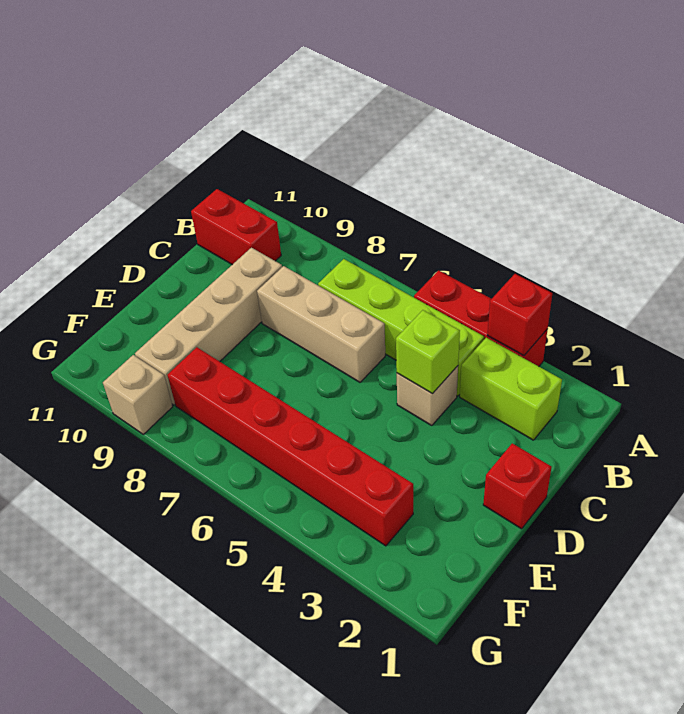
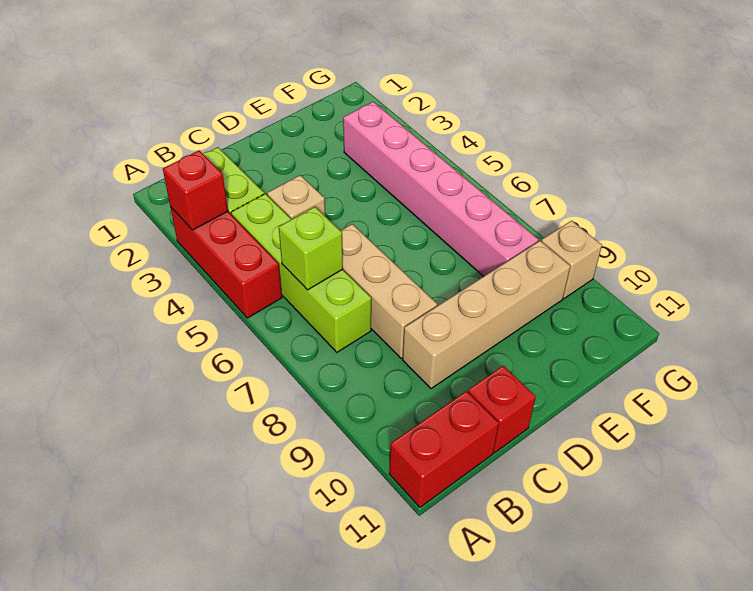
red 1x2 brick [191,189,281,265] -> red 1x2 brick turned to [389,391,499,507]
lime 1x1 brick [396,310,460,394] -> lime 1x1 brick moved to [279,207,343,290]
red 1x1 brick [483,443,552,529] -> red 1x1 brick moved to [468,366,536,453]
red 1x6 brick [168,347,413,546] -> pink 1x6 brick [343,102,539,277]

